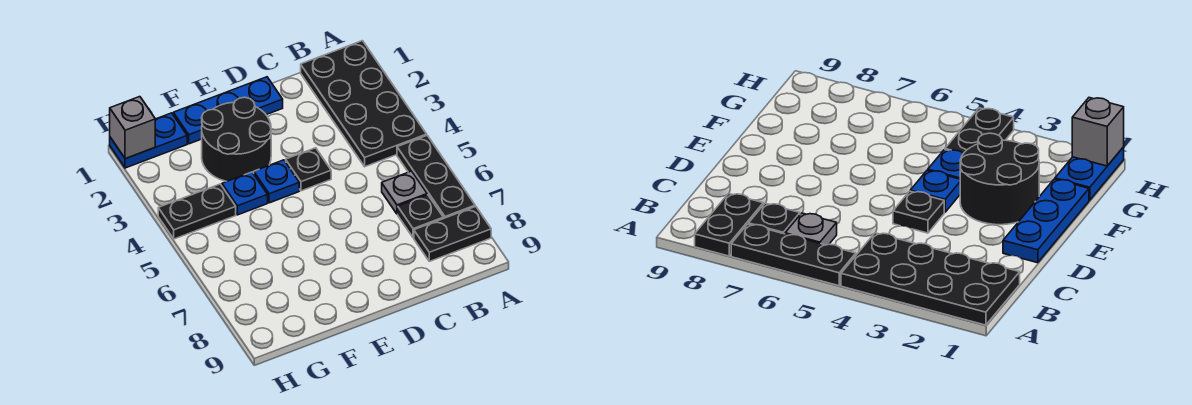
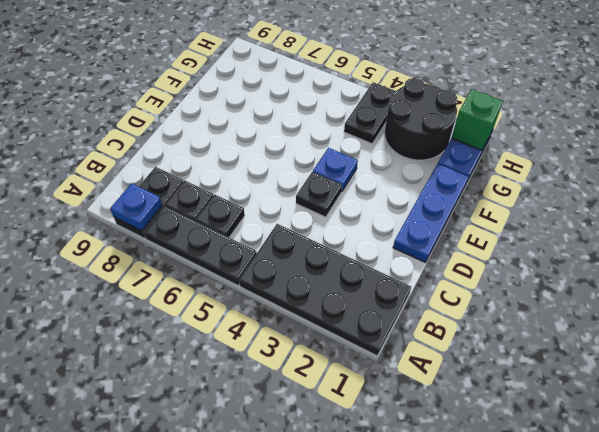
grey 1x1 plate [382,171,427,214] -> black 1x1 plate [196,194,245,237]
black 2x2 round brick [202,97,271,181] -> black 2x2 round brick moved to [385,78,457,160]
blue 1x1 plate [222,172,268,215] -> blue 1x1 plate moved to [110,183,162,231]
grey 1x1 brick [110,97,155,159] -> green 1x1 brick [452,89,503,150]

